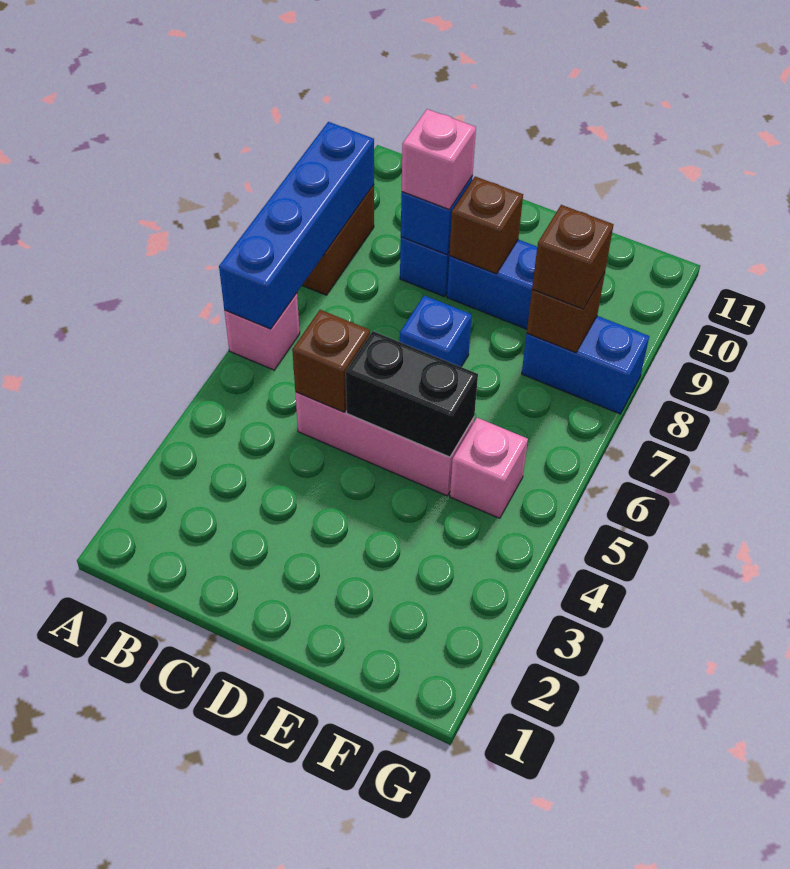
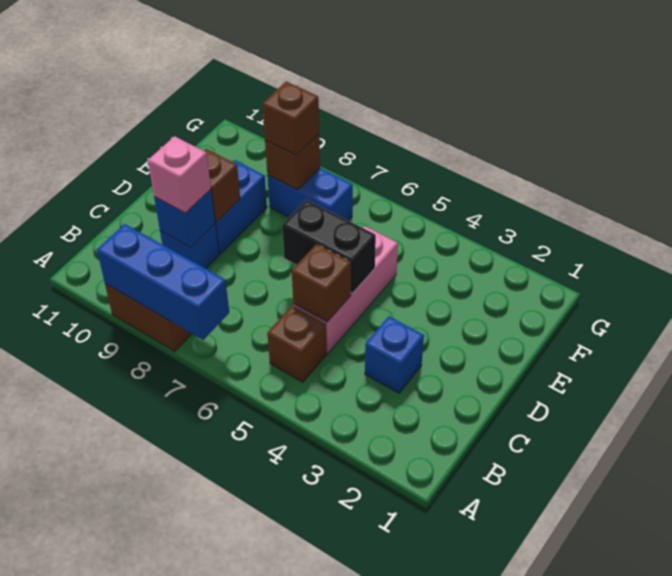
pink 1x1 brick [224,293,300,370] -> none
blue 1x4 brick [219,122,374,329] -> blue 1x3 brick [97,224,229,340]
none -> brown 1x1 brick [267,306,327,382]
black 1x2 brick [346,331,478,457] -> black 1x2 brick turned to [282,200,376,294]
blue 1x1 brick [400,295,472,367] -> blue 1x1 brick moved to [365,316,424,393]
pink 1x1 brick [450,418,528,518] -> none
blue 1x2 brick [522,316,649,414] -> blue 1x2 brick turned to [267,168,353,221]

